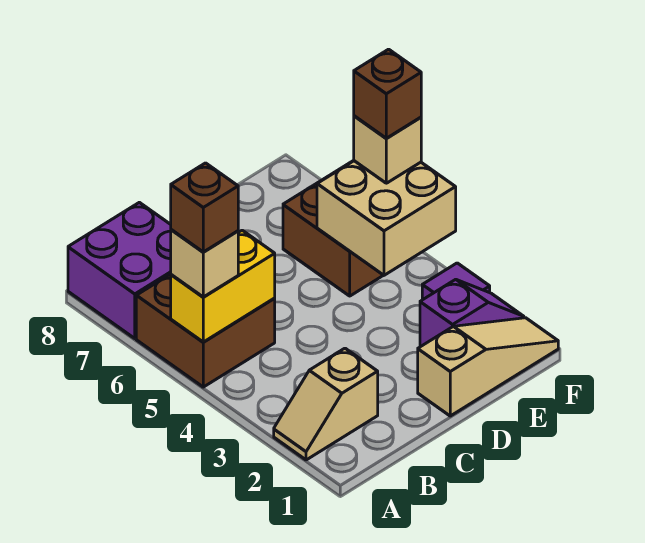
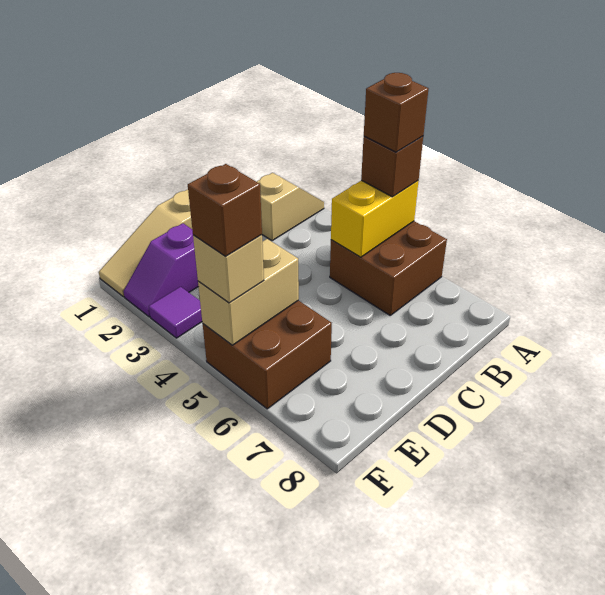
tan 1x1 brick [171,230,238,297] -> brown 1x1 brick [361,136,423,197]
purple 2x2 brick [68,202,171,338] -> none
tan 2x2 brick [317,161,456,275] -> tan 1x2 brick [198,239,299,345]

